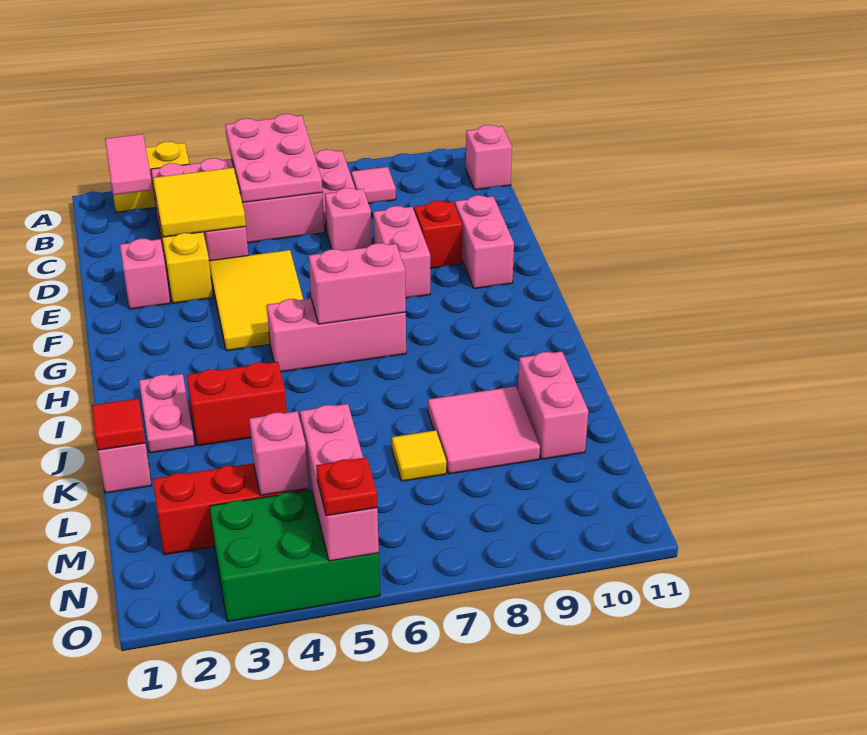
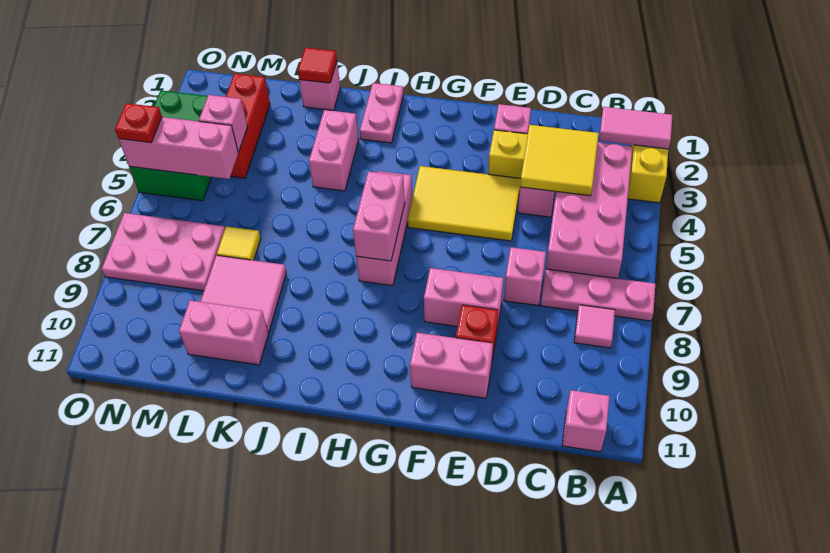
pink 2x3 plate [225,114,322,202] -> pink 2x3 plate moved to [102,213,225,291]
pink 1x2 plate [139,374,195,453] -> pink 1x2 plate turned to [360,83,403,143]
red 1x2 brick [187,362,287,446] -> pink 1x2 brick [309,110,359,191]

